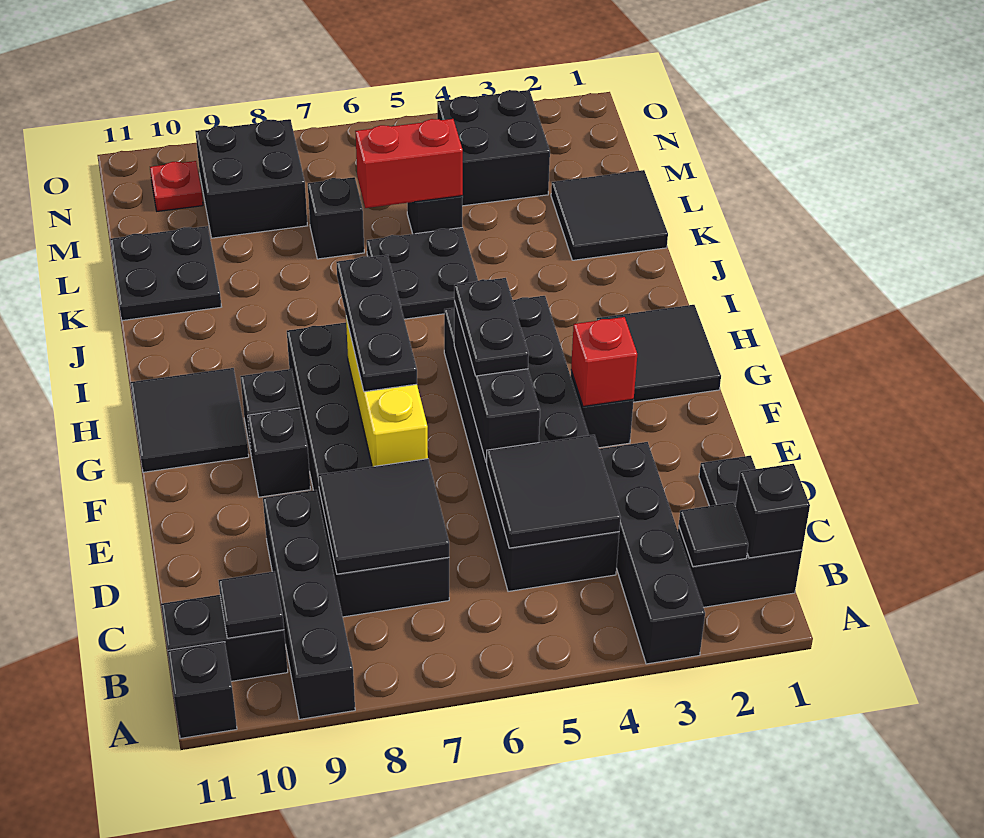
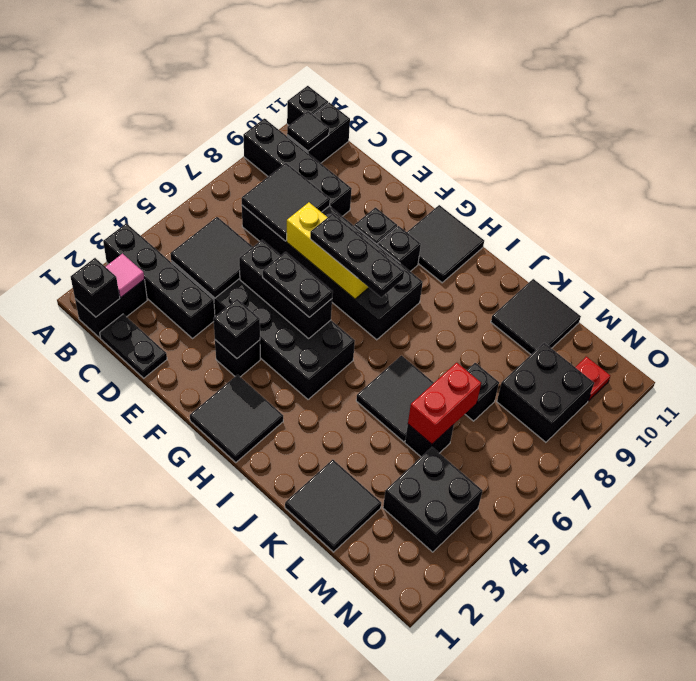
black 1x1 tile [679,502,748,567] -> pink 1x1 tile [106,254,144,297]
red 1x1 brick [571,317,637,406] -> black 1x1 brick [213,299,260,358]
black 2x2 plate [367,228,478,319] -> black 2x2 tile [356,356,434,442]
black 2x2 plate [110,226,221,321] -> black 2x2 tile [491,279,581,354]

